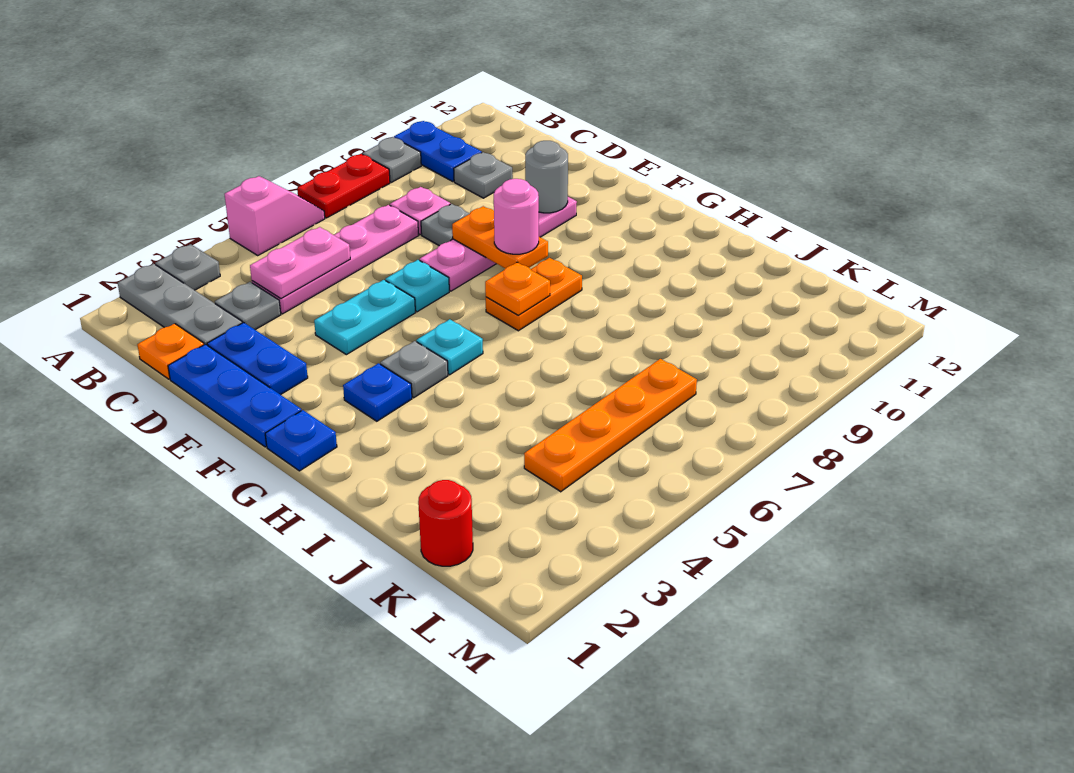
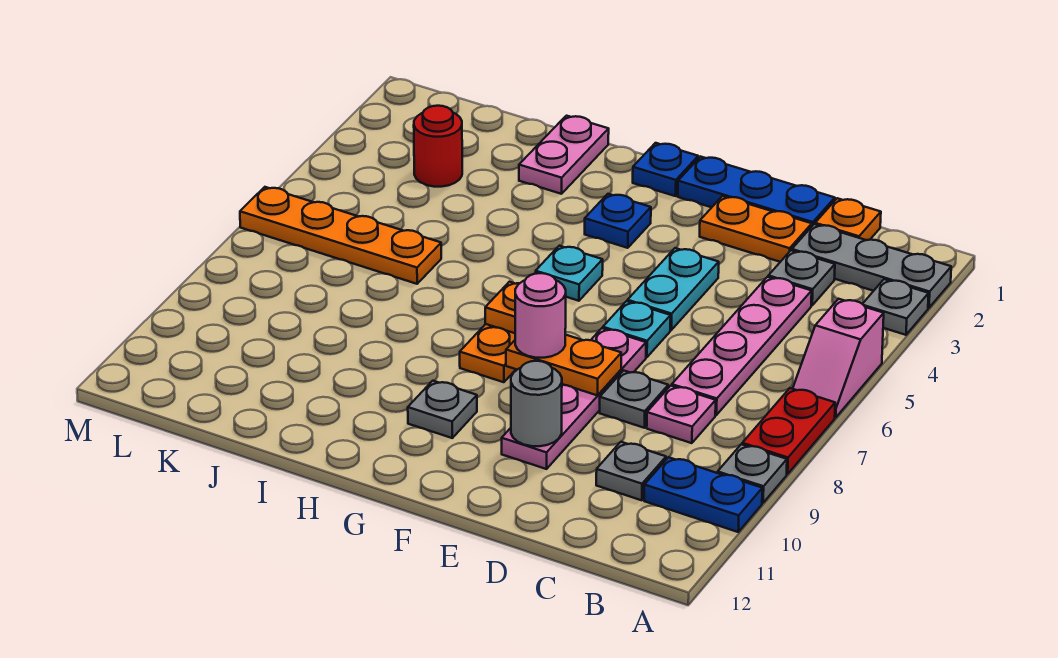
pink 1x2 plate [250,227,350,298] -> pink 1x2 plate moved to [519,116,609,194]
blue 1x2 plate [207,323,308,395] -> orange 1x2 plate [700,196,812,262]
grey 1x1 plate [380,341,448,398] -> grey 1x1 plate moved to [408,381,477,438]
red 1x1 round brick [418,480,473,566] -> red 1x1 round brick moved to [414,106,462,187]
orange 1x4 plate [524,359,697,492] -> orange 1x4 plate turned to [240,187,441,284]

